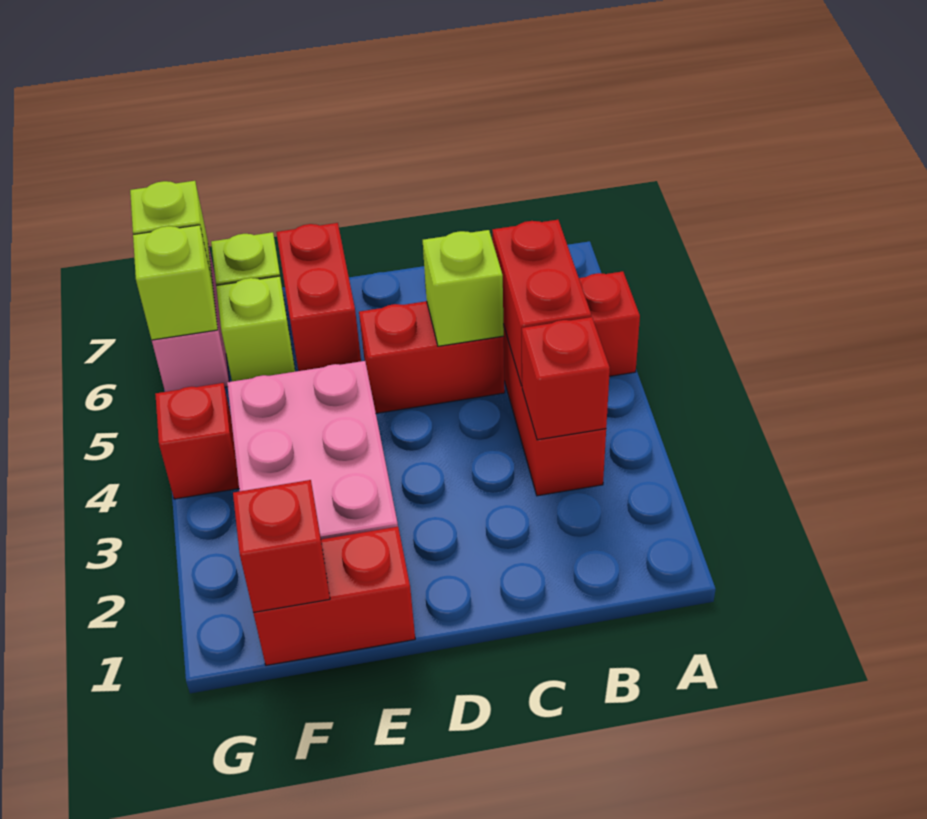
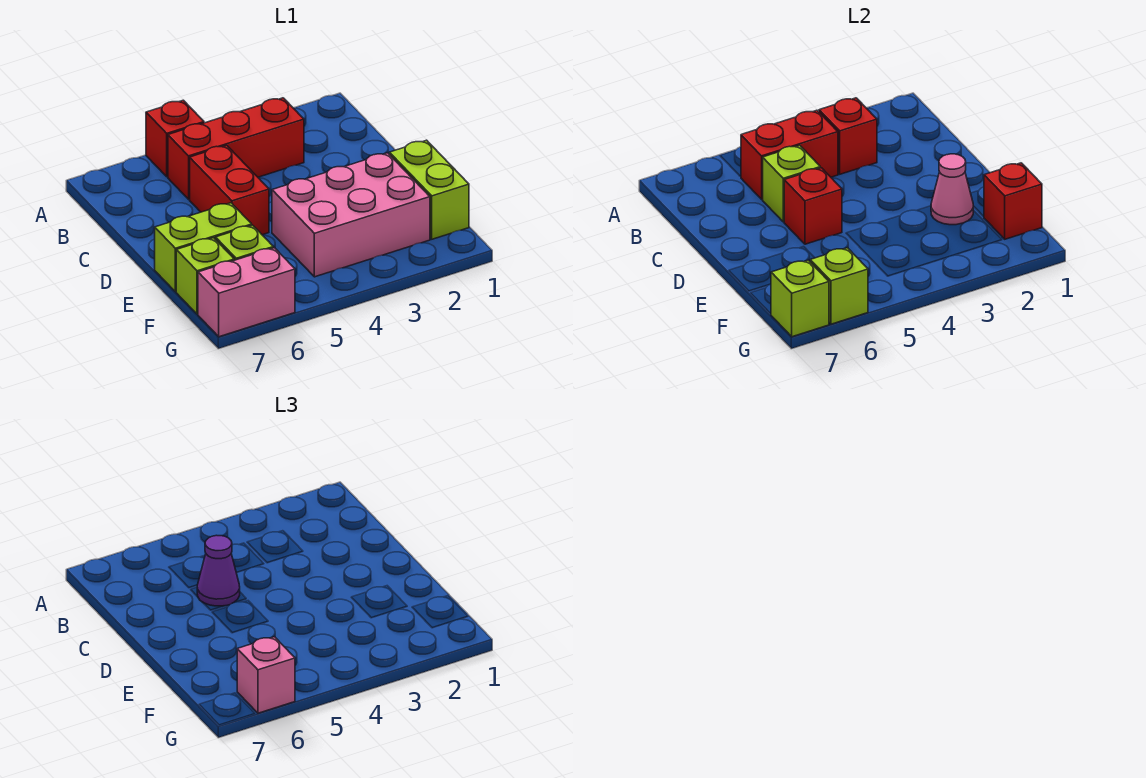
none -> purple 1x1 cone [197,535,240,606]
red 1x2 brick [253,527,415,665] -> lime 1x2 brick [389,140,469,239]
none -> pink 1x1 cone [931,154,973,225]
red 1x2 brick [276,223,361,371] -> lime 1x2 brick [155,203,252,292]
red 1x1 brick [155,383,239,499] -> red 1x1 brick moved to [784,168,842,244]
none -> pink 1x1 brick [237,637,295,713]

